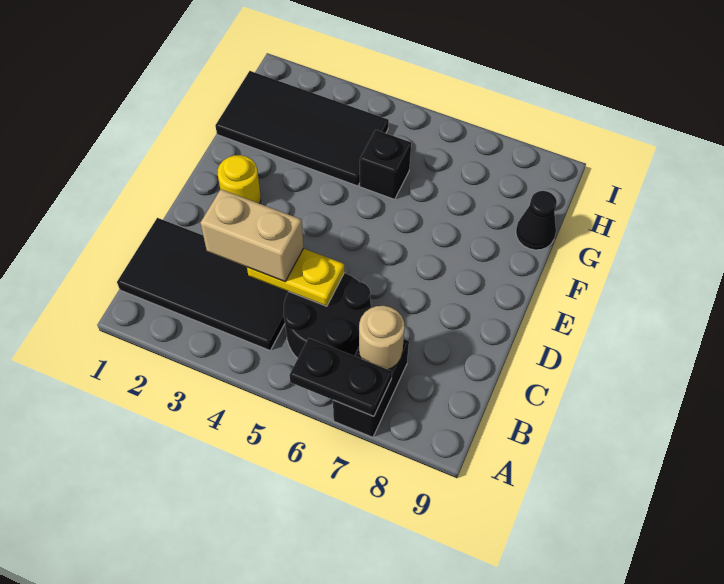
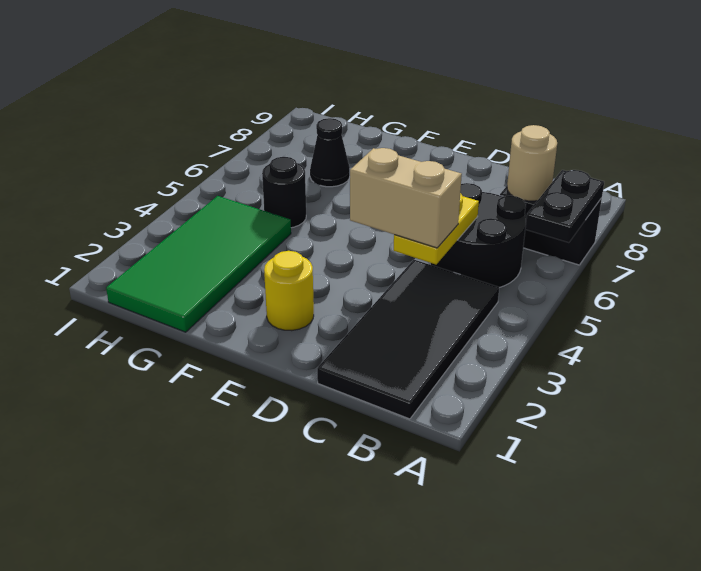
tan 1x2 brick [201,189,304,282] -> tan 1x2 brick turned to [350,148,462,248]
black 2x4 tile [215,71,389,186] -> green 2x4 tile [106,196,291,332]
black 1x1 brick [360,130,411,199] -> black 1x1 round brick [262,157,306,228]
black 1x1 cone [516,191,557,250] -> black 1x1 cone moved to [310,118,350,187]

